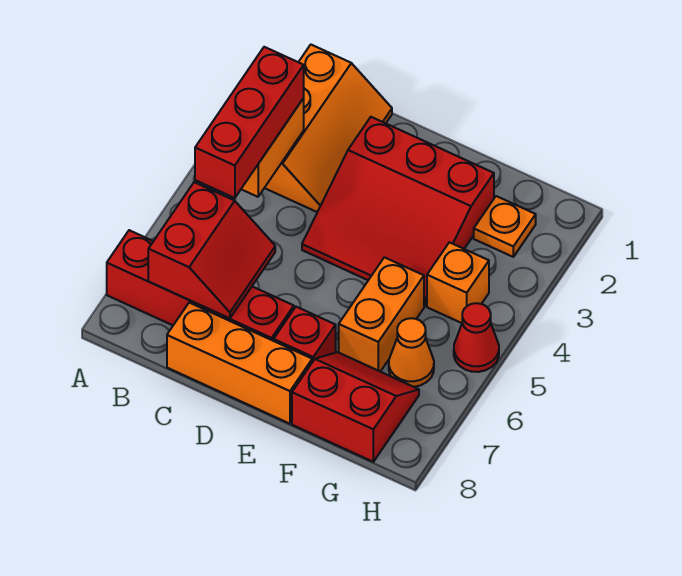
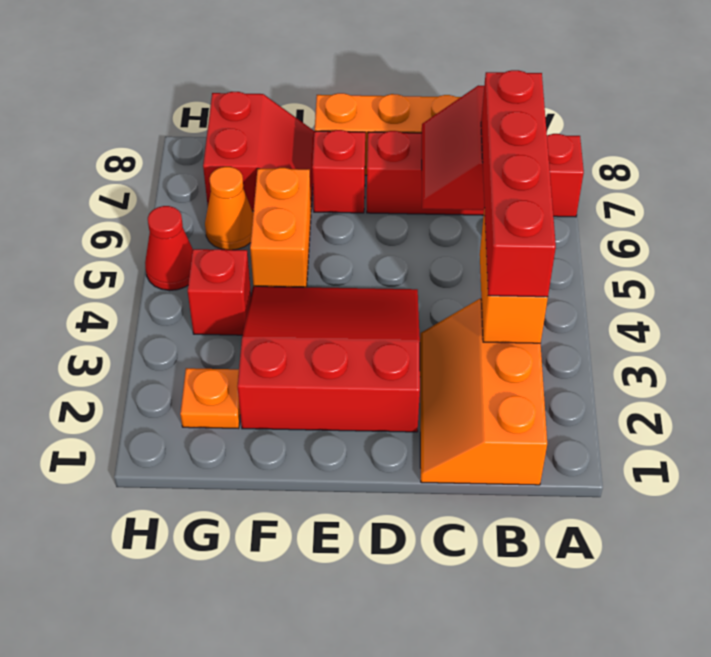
red 1x3 brick [195,47,304,198] -> red 1x4 brick [481,70,556,297]
red 2x2 slope [292,352,419,462] -> red 2x2 slope turned to [203,92,314,211]
orange 1x1 brick [427,242,489,323] -> red 1x1 brick [188,249,251,335]

